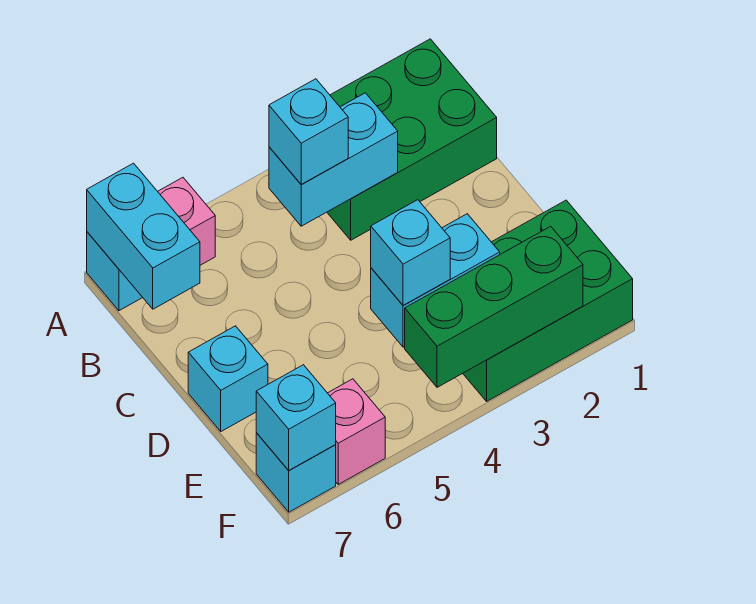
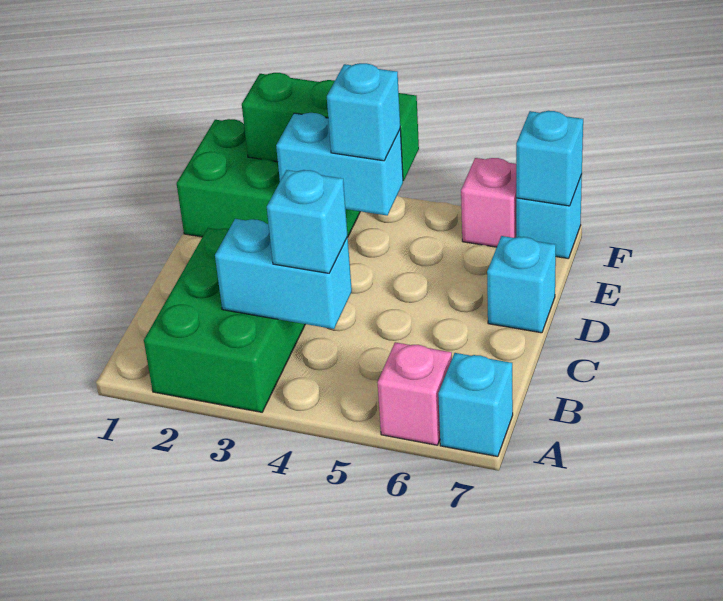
green 2x3 brick [327,39,497,240] -> green 2x3 brick turned to [144,228,305,412]
cyan 1x2 brick [87,163,200,309] -> none

